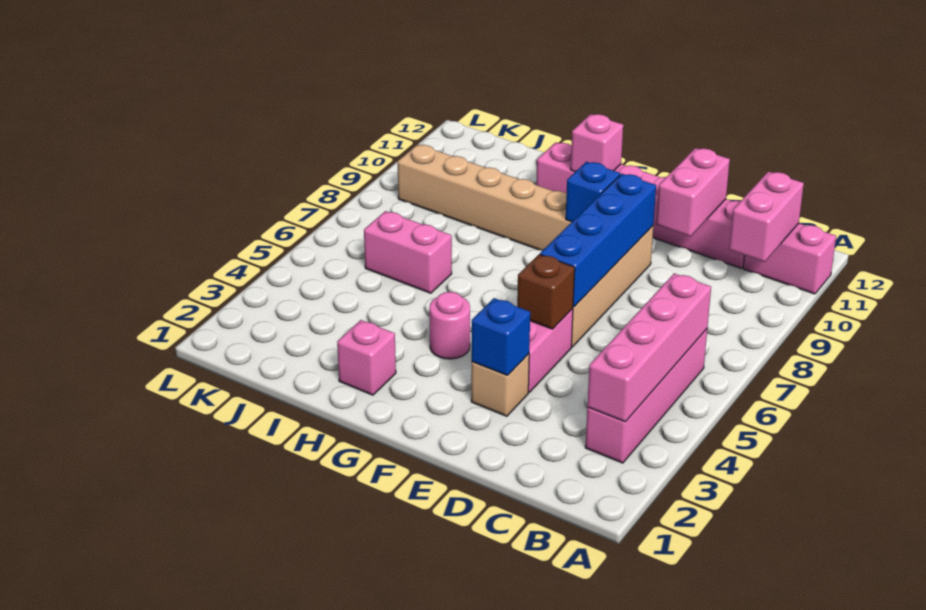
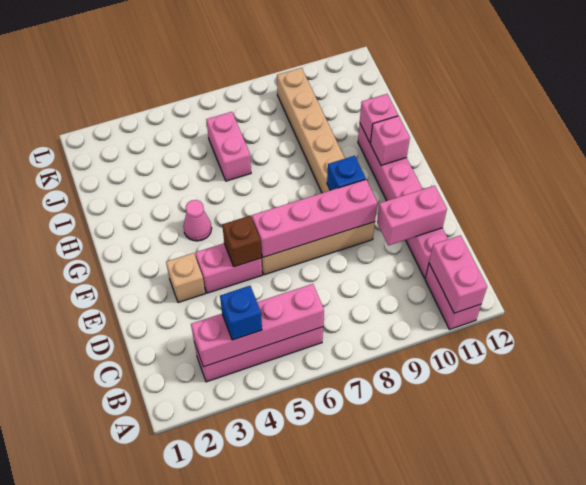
pink 1x2 brick [729,171,804,262] -> pink 1x2 brick turned to [429,235,487,313]
blue 1x1 brick [472,298,530,375] -> blue 1x1 brick moved to [220,286,262,340]
blue 1x4 brick [540,174,656,307] -> pink 1x4 brick [252,180,377,257]
pink 1x1 round brick [429,292,470,359] -> pink 1x1 cone [183,200,212,241]
pink 1x1 brick [337,320,396,395] -> pink 1x1 brick moved to [360,94,398,143]

